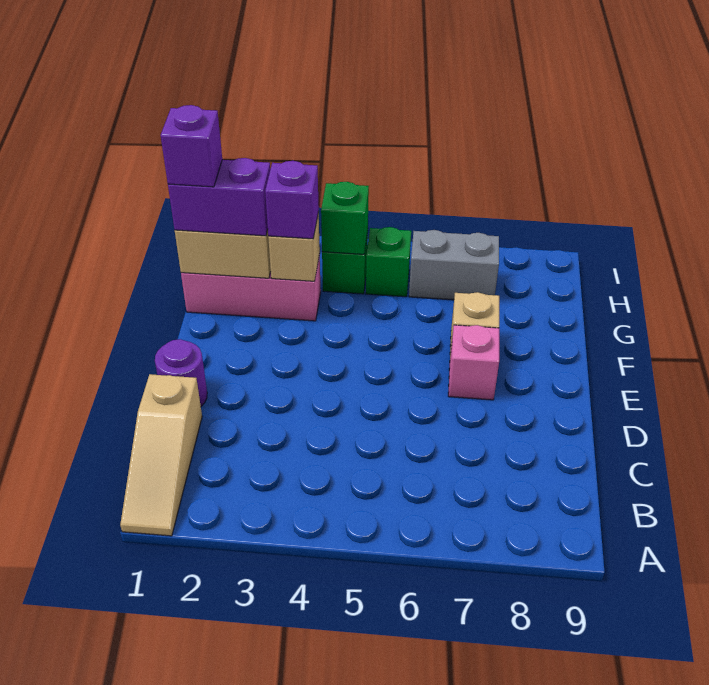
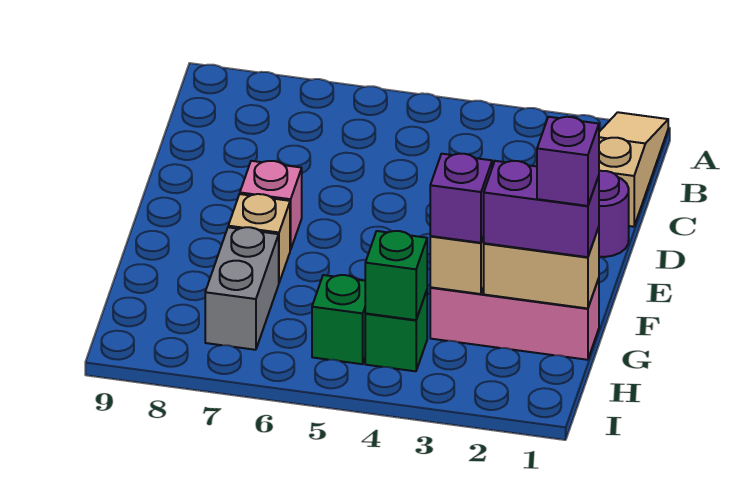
grey 1x2 brick [409,230,499,300] -> grey 1x2 brick turned to [205,227,279,350]

